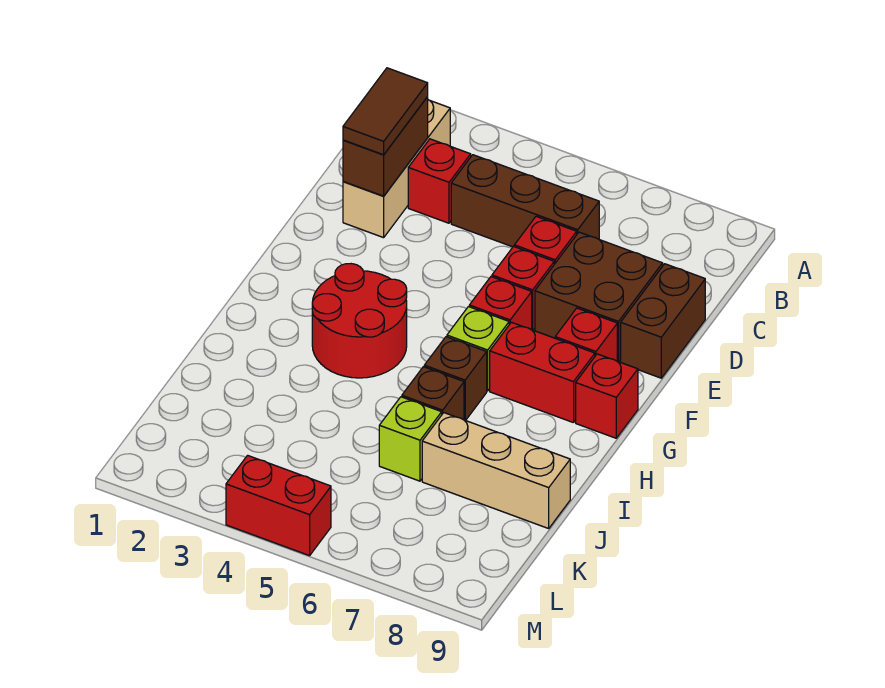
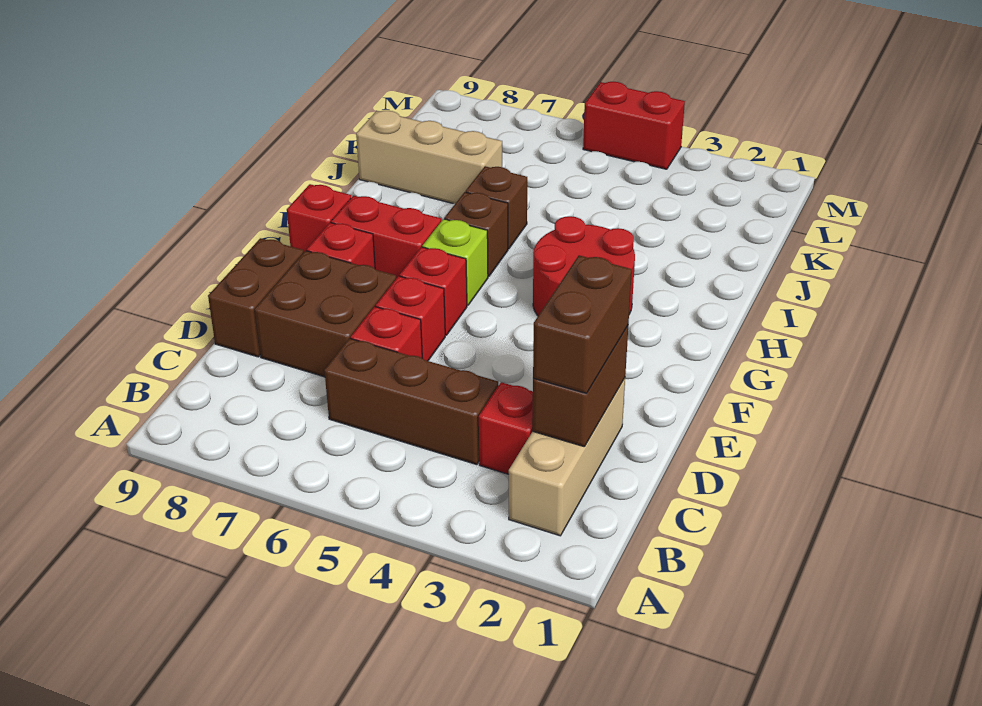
brown 1x2 tile [343,68,428,155] -> brown 1x2 brick [533,255,632,393]
lime 1x1 brick [379,397,442,481] -> none

